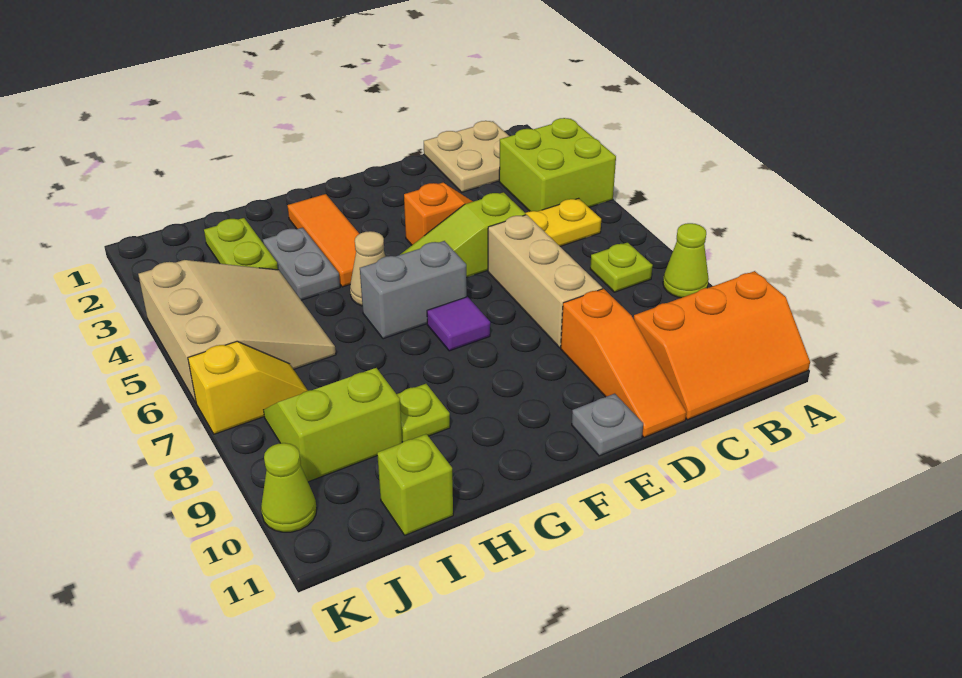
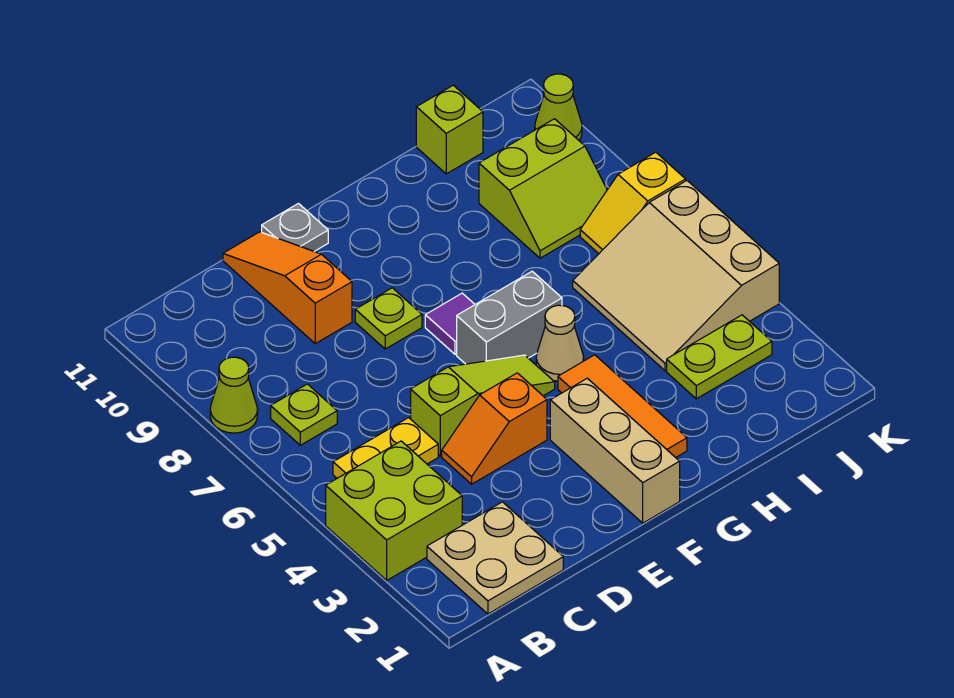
orange 2x3 slope [634,271,810,420] -> none
tan 1x3 brick [488,215,602,348] -> tan 1x3 brick moved to [550,378,680,523]
grey 1x2 plate [263,228,340,300] -> none
lime 1x1 plate [397,384,450,442] -> lime 1x1 plate moved to [355,288,422,349]
lime 1x2 plate [204,218,278,270] -> lime 1x2 plate turned to [667,315,772,399]

